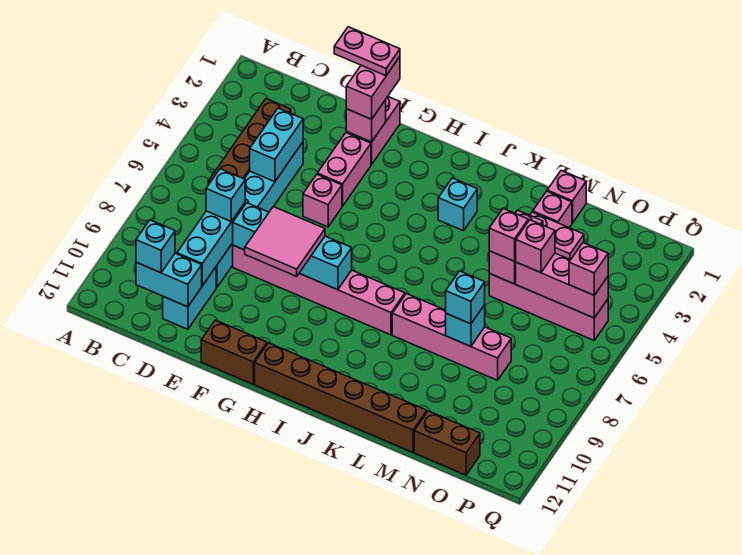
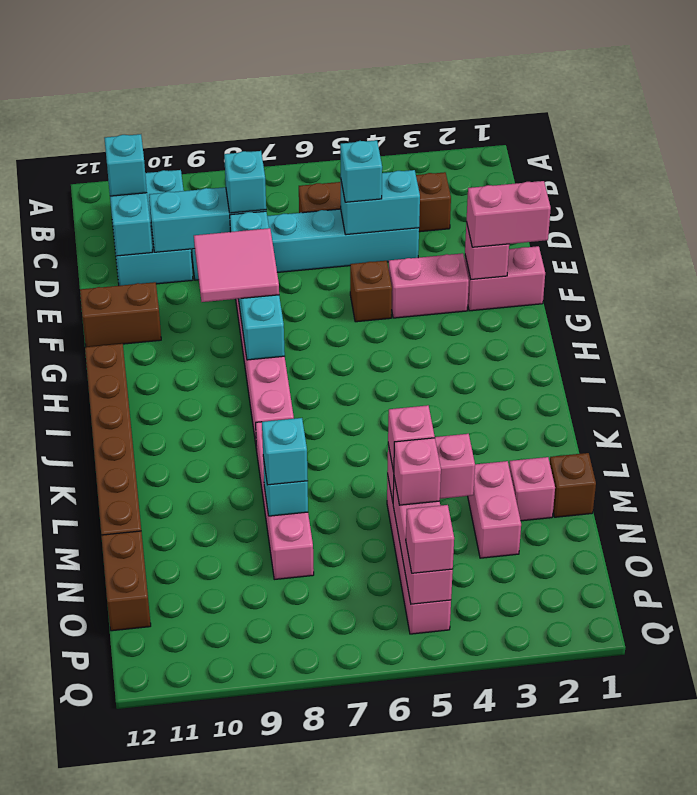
cyan 1x2 brick [163,267,216,329] -> cyan 2x3 brick [112,170,193,286]
pink 1x2 plate [334,27,400,76] -> none
pink 1x1 brick [303,174,342,227] -> brown 1x1 brick [350,261,392,322]
brown 1x2 brick [201,320,267,384] -> brown 1x2 brick turned to [80,282,161,347]
cyan 1x1 brick [438,178,477,231] -> cyan 1x1 brick moved to [340,140,382,202]
pink 1x1 brick [547,170,586,223] -> brown 1x1 brick [550,453,596,517]

